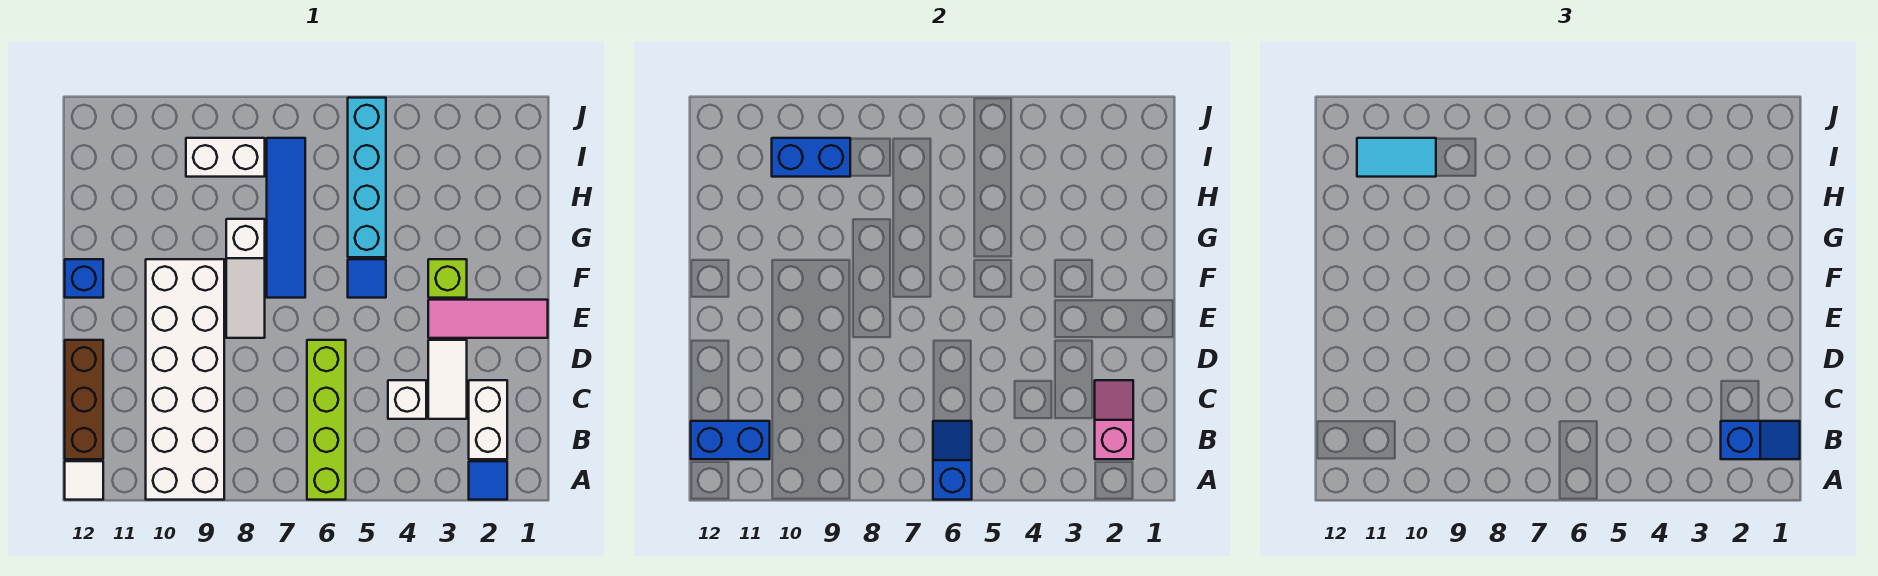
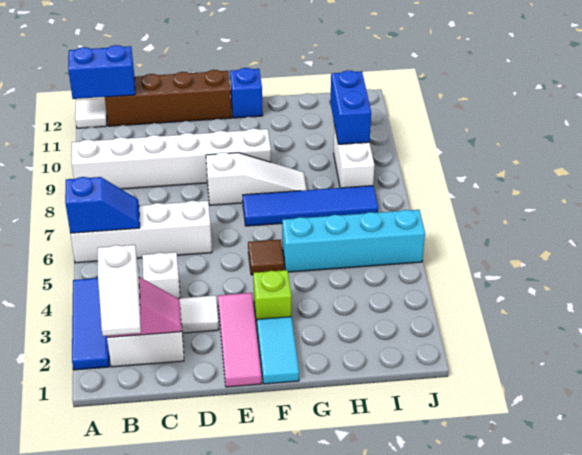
blue 1x1 tile [469,461,507,500] -> blue 1x3 tile [72,278,109,370]
lime 1x4 brick [307,340,346,500] -> white 1x4 brick [70,201,212,263]
white 2x6 brick [146,259,224,500] -> white 1x6 brick [71,128,271,189]
blue 1x2 slope [1721,421,1800,459] -> white 1x2 slope [98,245,141,336]
blue 1x2 brick [691,421,770,459] -> blue 1x2 brick turned to [68,45,135,99]
brown 1x3 brick [65,340,103,459] -> brown 1x4 brick [105,70,232,126]
white 1x3 slope [226,219,265,338] -> white 1x3 slope turned to [206,152,307,205]
blue 1x1 tile [348,259,386,298] -> brown 1x1 tile [248,240,284,275]
cyan 1x2 tile [1357,138,1436,177] -> cyan 1x2 tile moved to [257,317,299,384]

